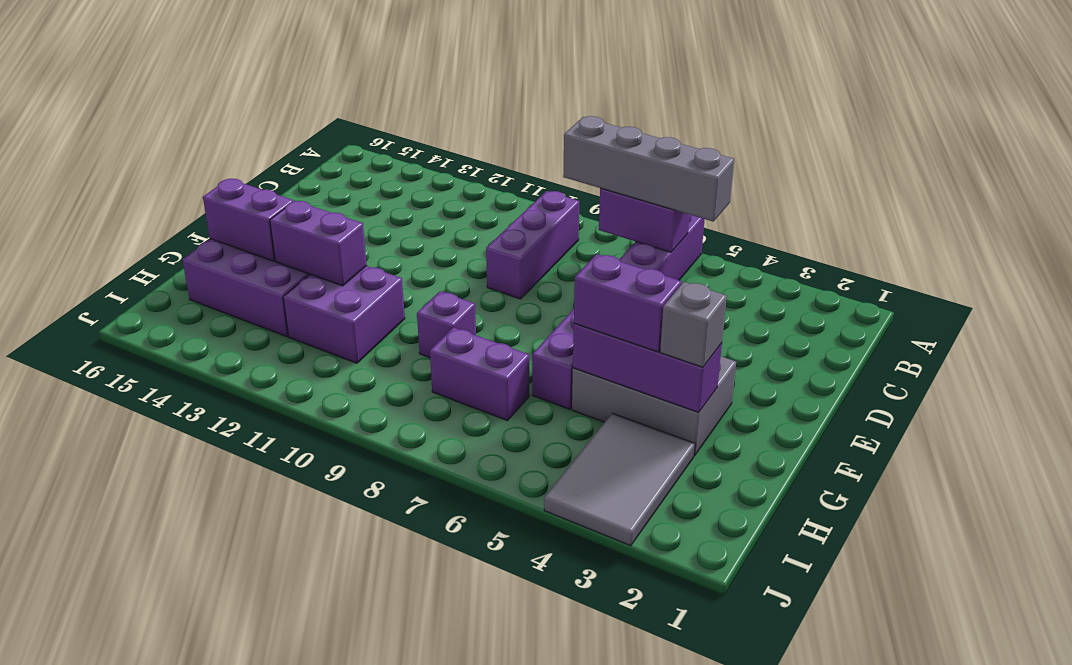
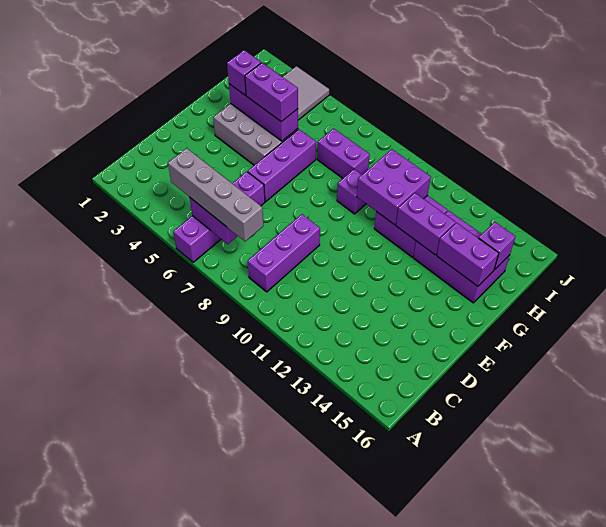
grey 1x1 brick [660,282,727,367] -> purple 1x1 brick [227,50,261,95]
none -> purple 2x2 brick [357,149,431,225]
none -> purple 1x1 brick [479,222,515,270]

